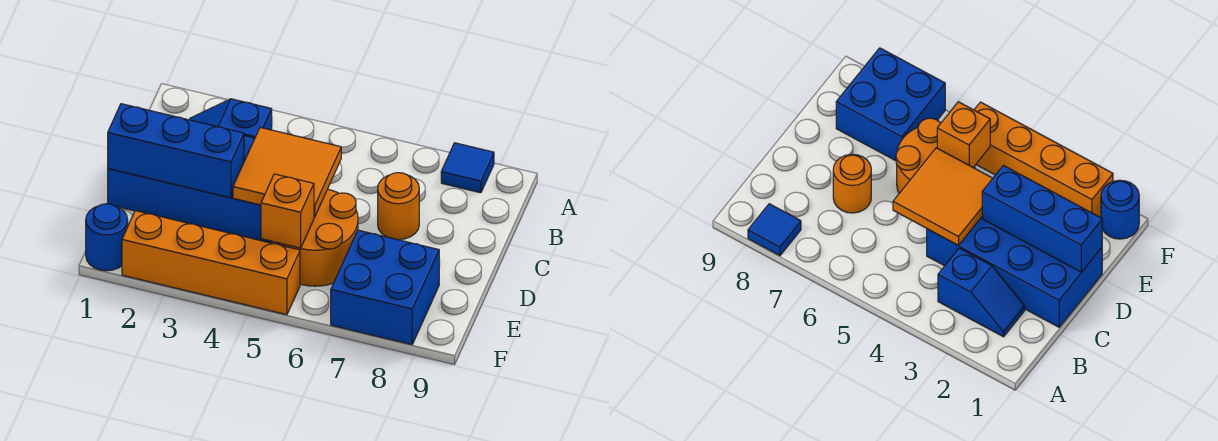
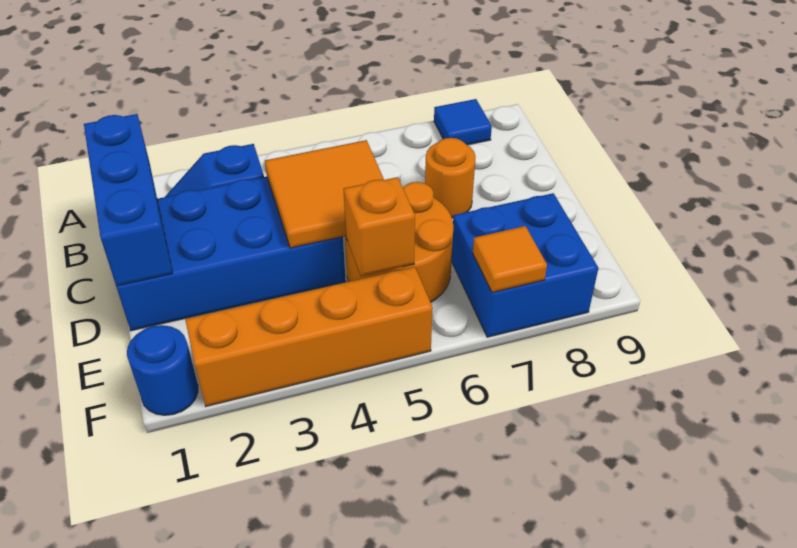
blue 1x3 brick [108,104,244,198] -> blue 1x3 brick turned to [84,114,173,286]
none -> orange 1x1 tile [473,226,547,293]

